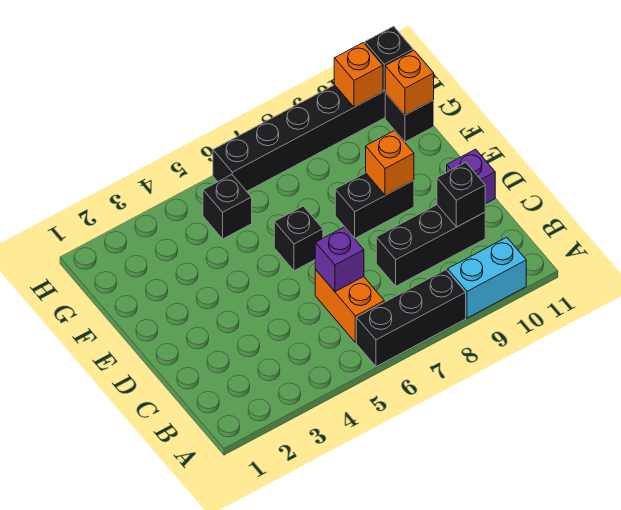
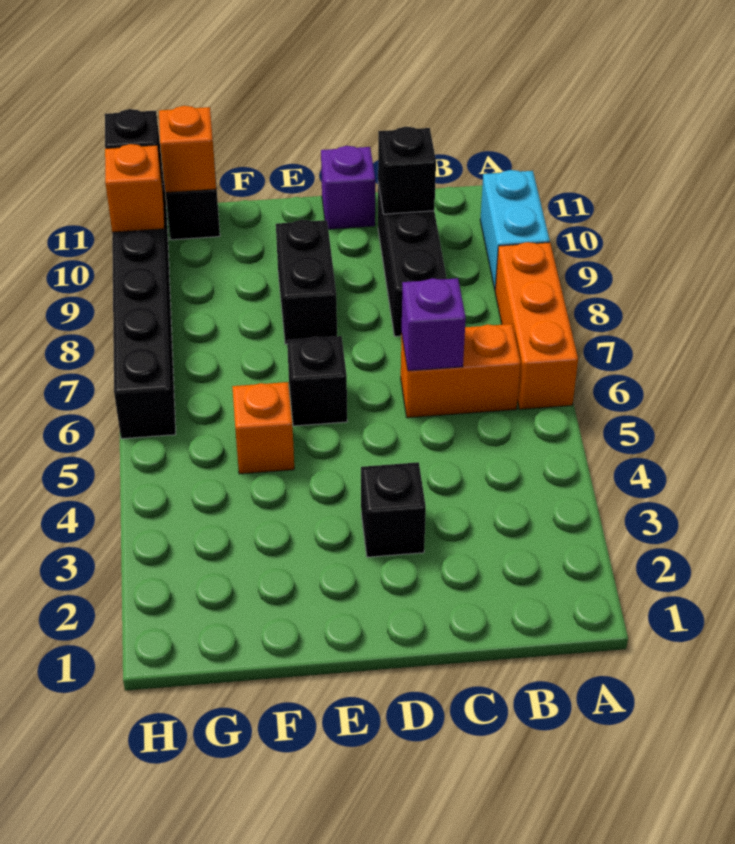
black 1x3 brick [356,270,466,367] -> orange 1x3 brick [495,242,578,409]
orange 1x1 brick [366,131,414,195] -> orange 1x1 brick moved to [232,382,294,474]
black 1x1 brick [203,175,252,239] -> black 1x1 brick moved to [361,462,426,557]

